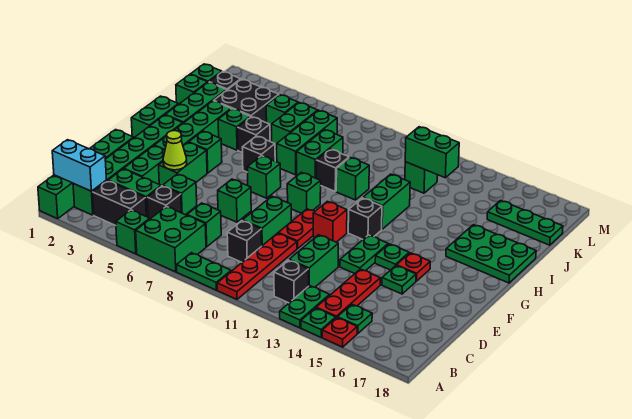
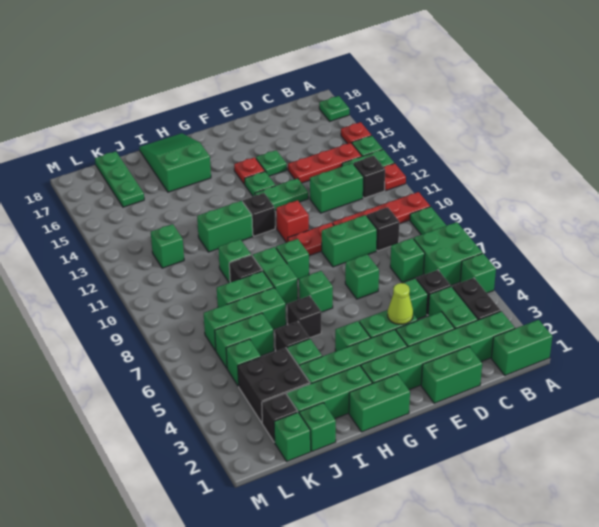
none -> red 1x1 plate [384,163,406,190]
cyan 1x2 brick [52,140,106,191] -> none
green 1x1 plate [338,304,372,334] -> green 1x1 plate moved to [319,96,349,121]
green 2x3 plate [446,225,536,283] -> green 2x3 slope [140,133,211,192]
green 1x2 brick [405,127,459,178] -> green 1x2 brick moved to [253,247,298,304]

